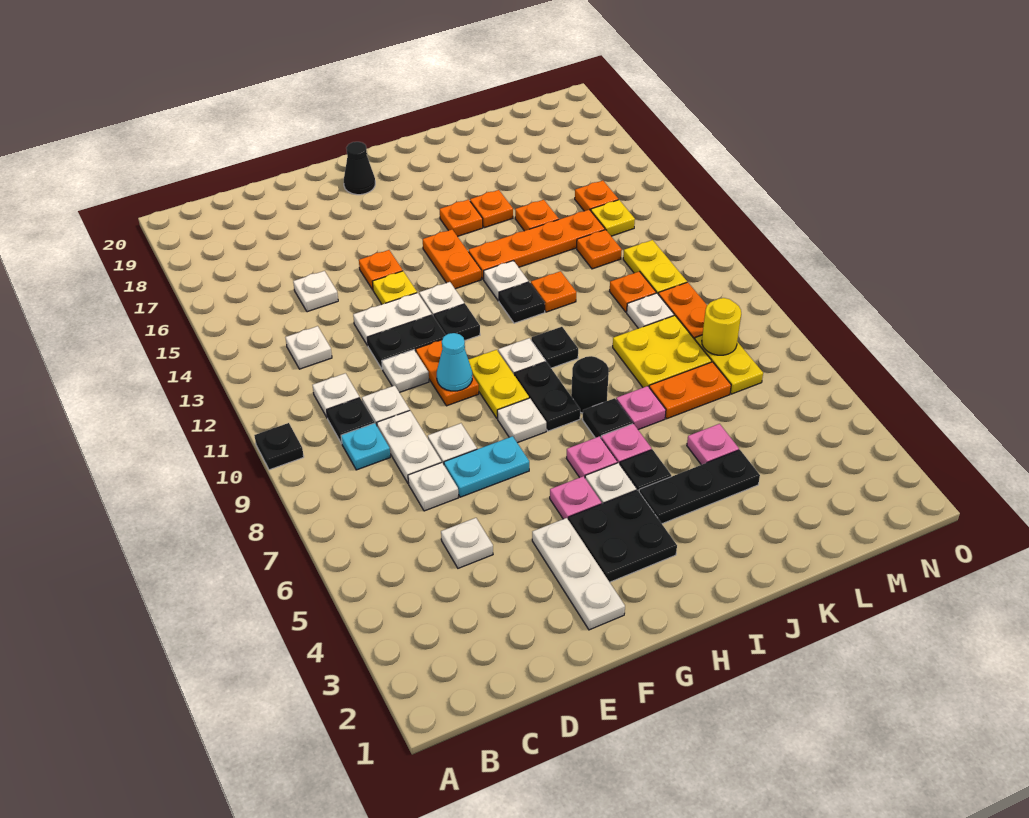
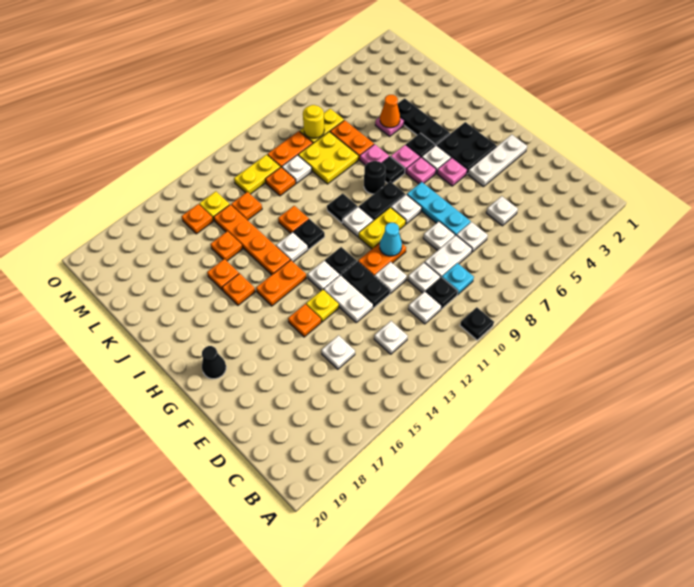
cyan 1x2 plate [444,436,529,497] -> cyan 1x3 plate [407,182,470,235]
none -> orange 1x1 cone [380,95,400,128]

